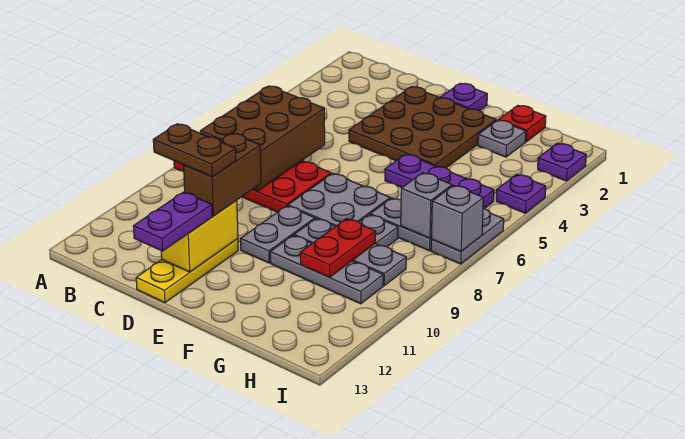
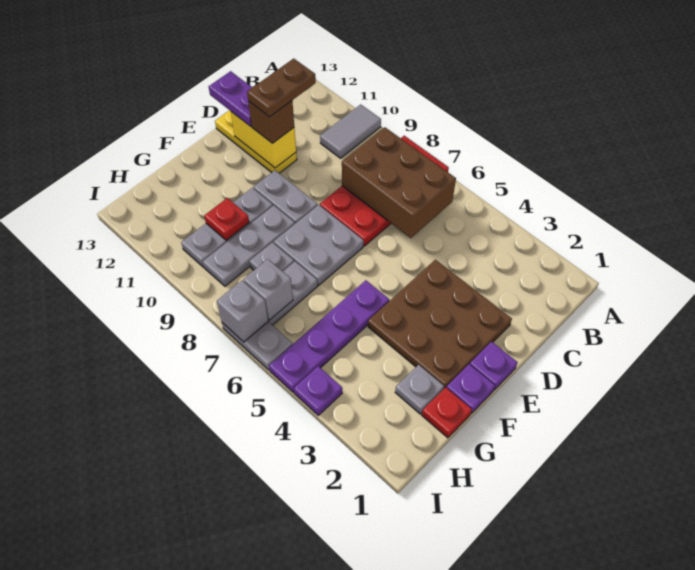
none -> grey 1x2 tile [320,104,381,158]
brown 1x2 brick [184,133,261,216] -> brown 1x1 brick [248,101,294,143]
purple 1x3 plate [385,154,494,209] -> purple 1x4 plate [269,280,389,393]
red 1x2 plate [300,219,376,277] -> red 1x1 plate [204,198,249,240]
purple 1x1 plate [538,143,586,181] -> purple 1x1 plate moved to [446,364,495,413]

